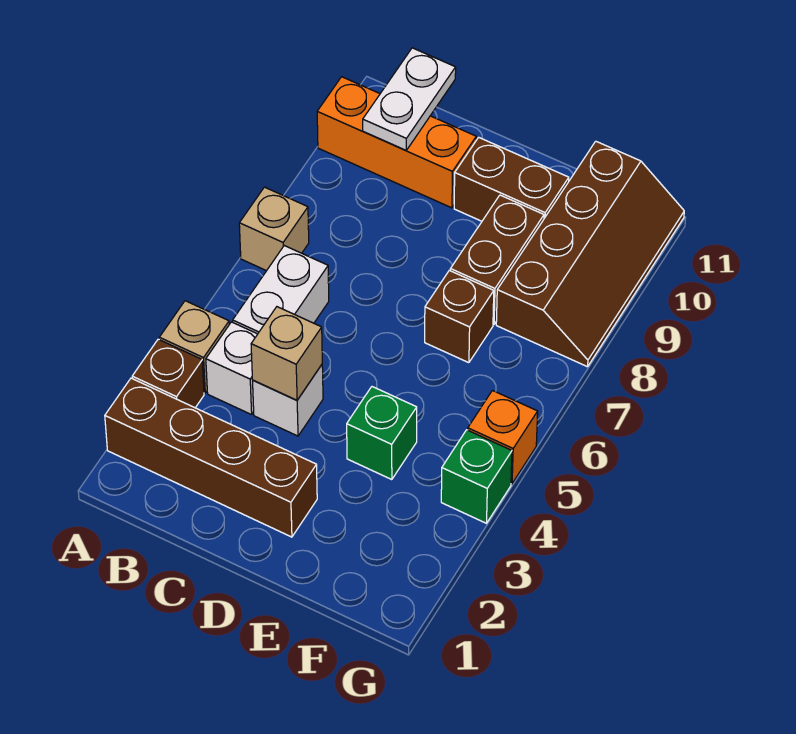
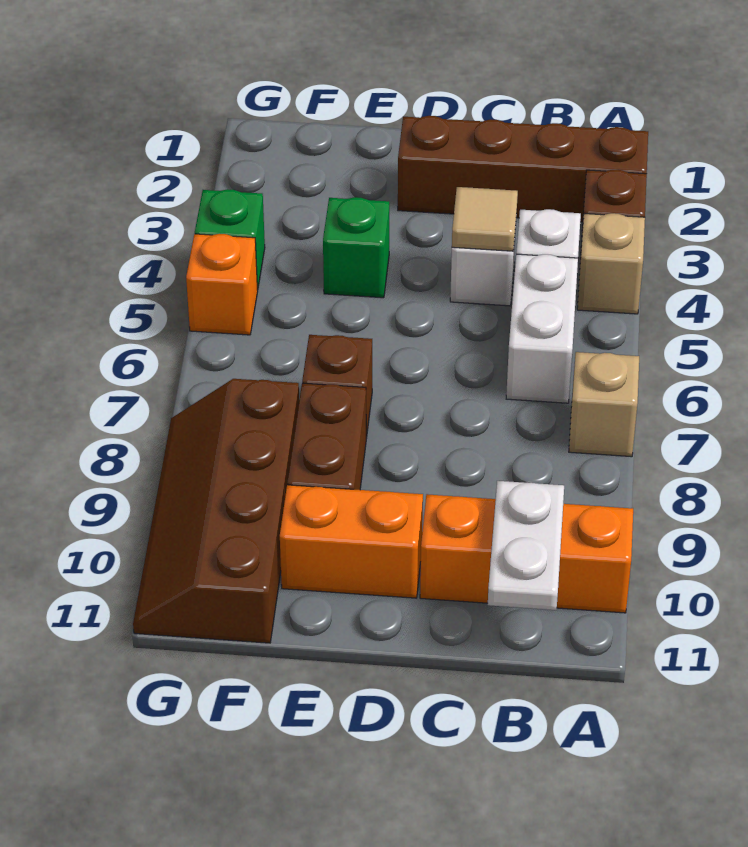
tan 1x1 brick [251,307,322,400] -> tan 1x1 tile [452,187,518,251]
brown 1x2 brick [454,137,569,221] -> orange 1x2 brick [280,485,423,598]

